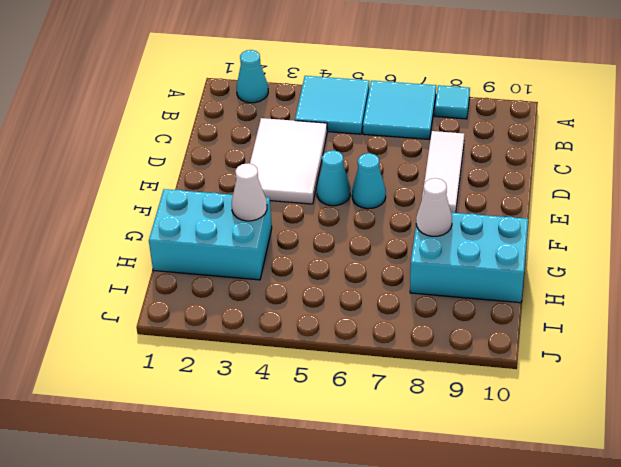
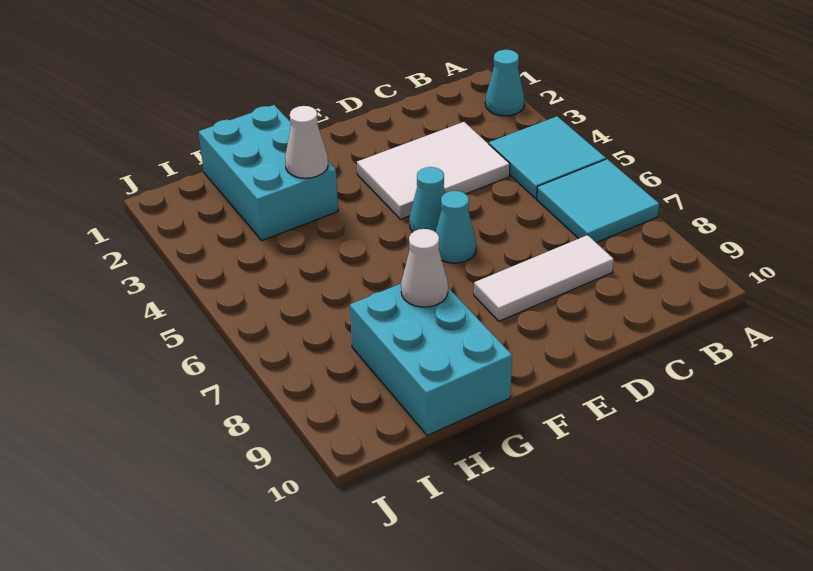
cyan 1x1 tile [435,85,470,119] -> none

